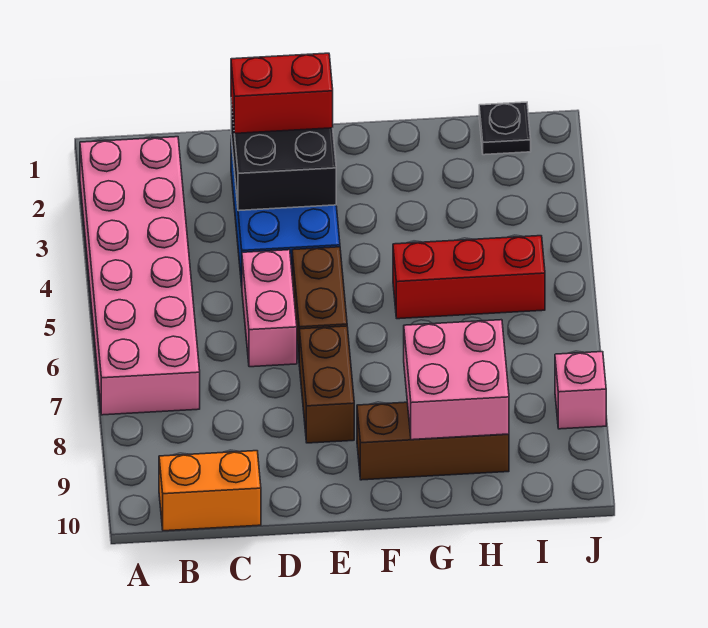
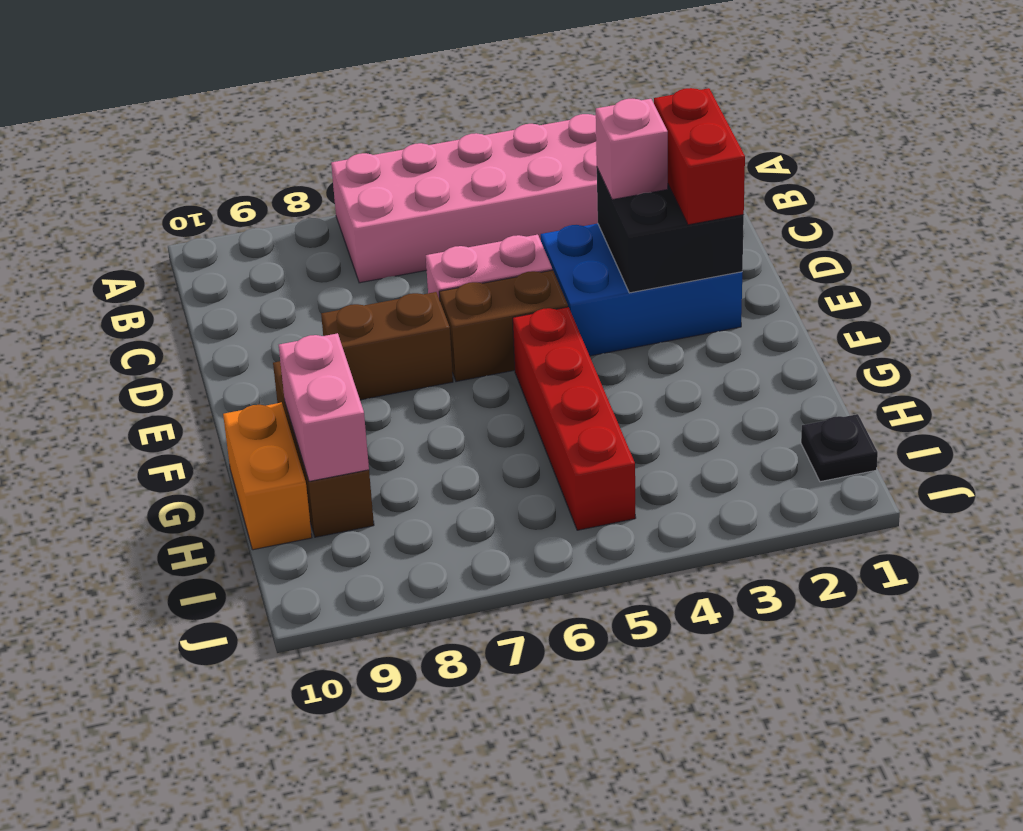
orange 1x2 brick [159,451,261,531] -> orange 1x2 brick moved to [223,403,312,550]
red 1x3 brick [393,236,545,319] -> red 1x4 brick [513,307,636,530]
pink 2x2 brick [404,320,509,440] -> pink 1x2 brick [279,333,369,481]
pink 1x1 brick [555,352,606,429] -> pink 1x1 brick moved to [596,99,668,200]

